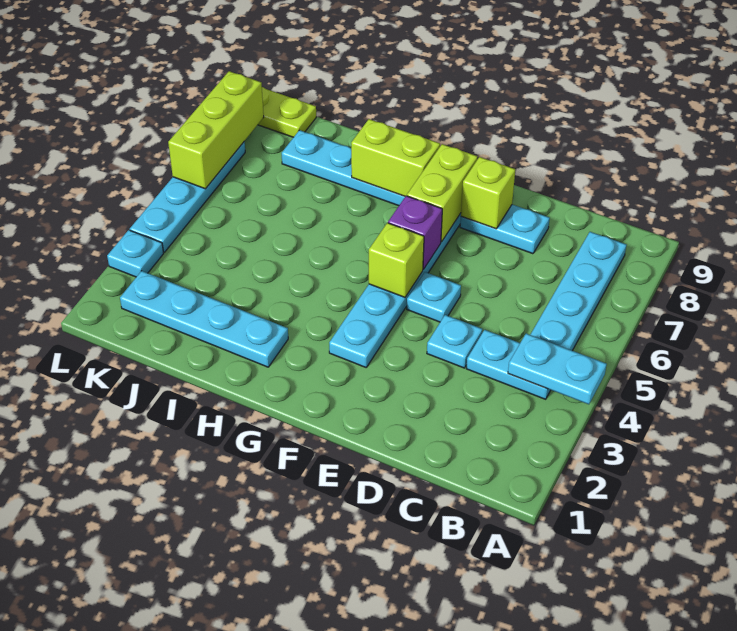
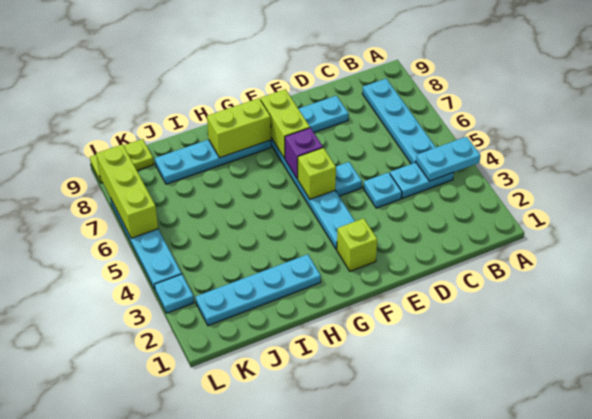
lime 1x1 brick [461,157,515,229] -> lime 1x1 brick moved to [337,218,377,271]

